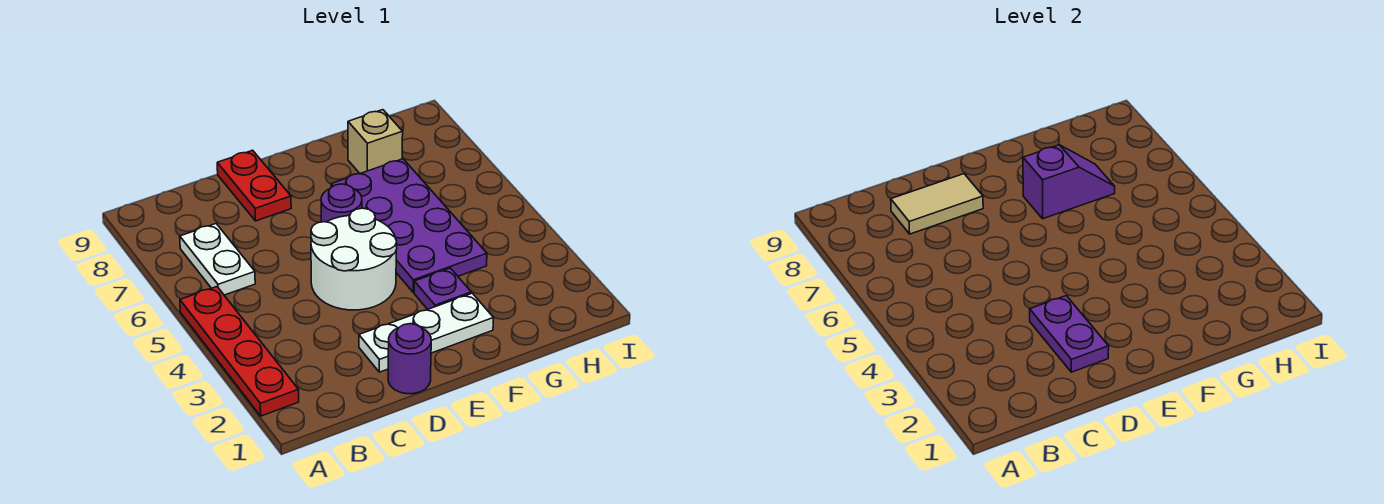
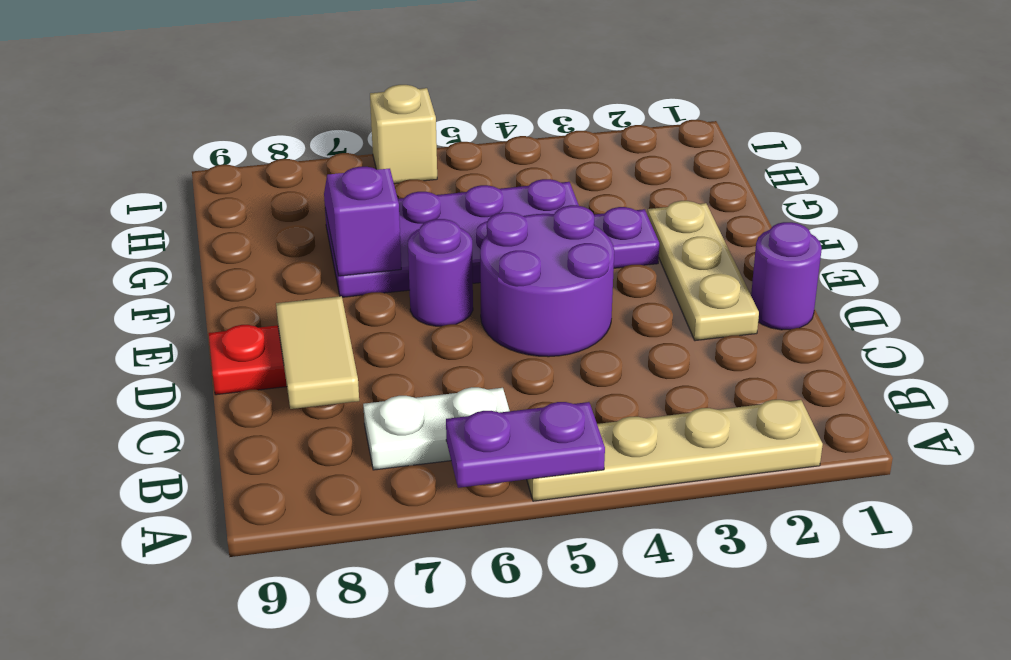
red 1x4 plate [180,287,299,416] -> tan 1x4 plate [527,400,823,501]
white 1x3 plate [359,293,493,372] -> tan 1x3 plate [647,201,759,341]
purple 1x2 plate [1030,296,1109,372] -> purple 1x2 plate moved to [446,402,605,488]
white 2x2 round brick [311,208,397,310] -> purple 2x2 round brick [480,205,614,357]
tan 1x1 brick [348,110,403,173] -> tan 1x1 brick moved to [370,85,437,184]

